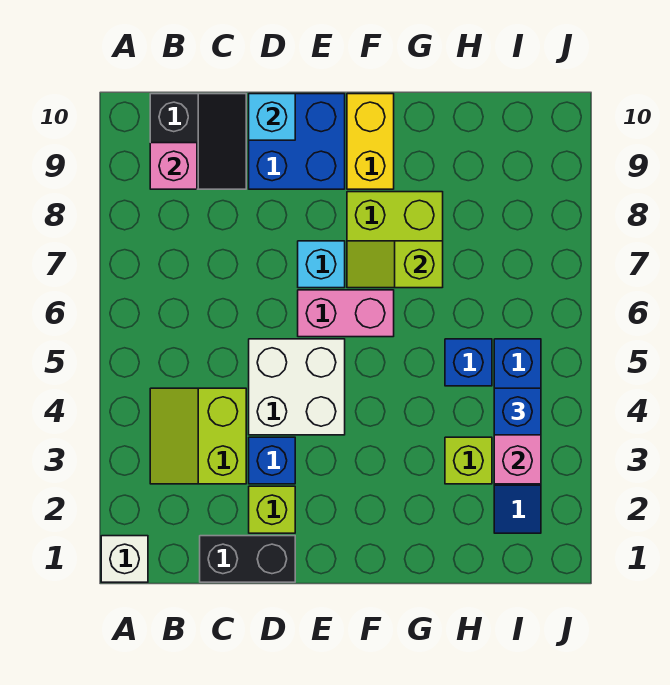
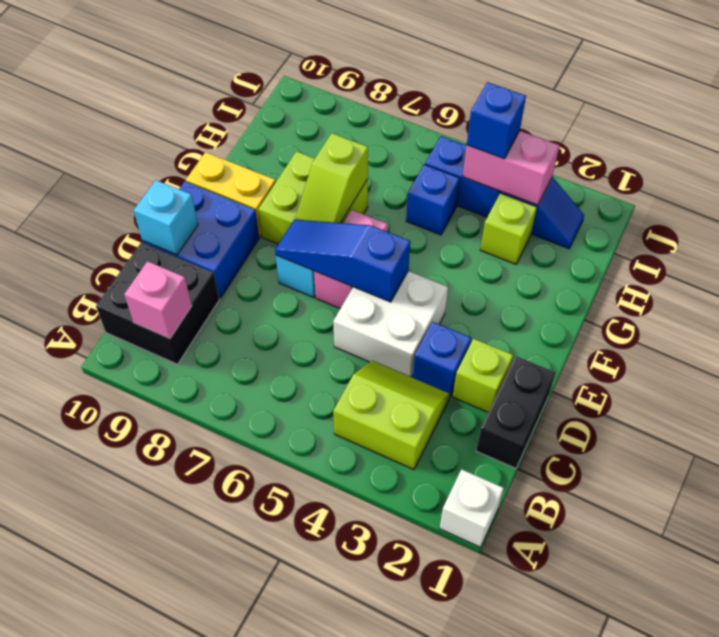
lime 2x2 slope [150,388,246,484] -> lime 2x2 slope turned to [333,361,450,469]
black 2x2 slope [150,94,246,189] -> black 2x2 brick [96,242,219,364]
none -> blue 1x3 slope [275,219,410,302]

